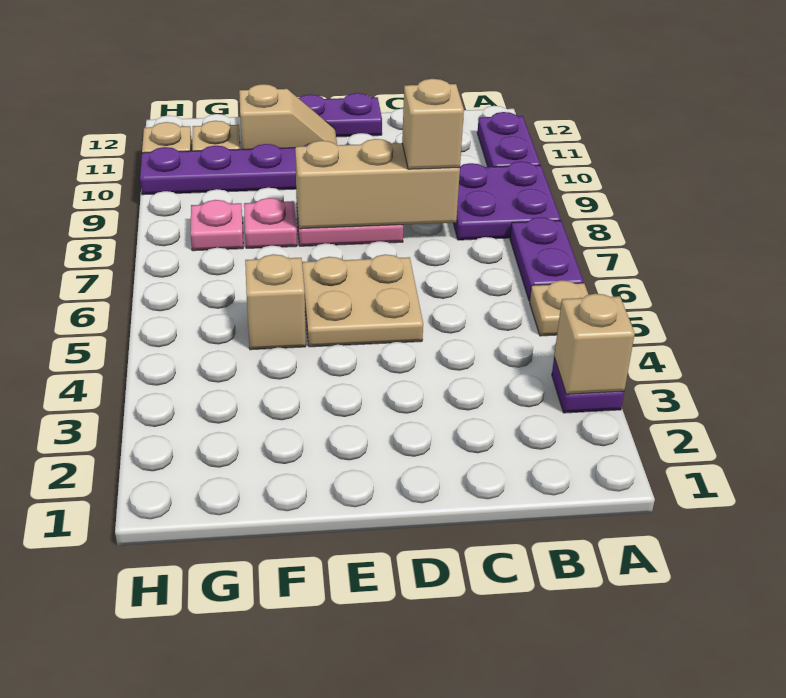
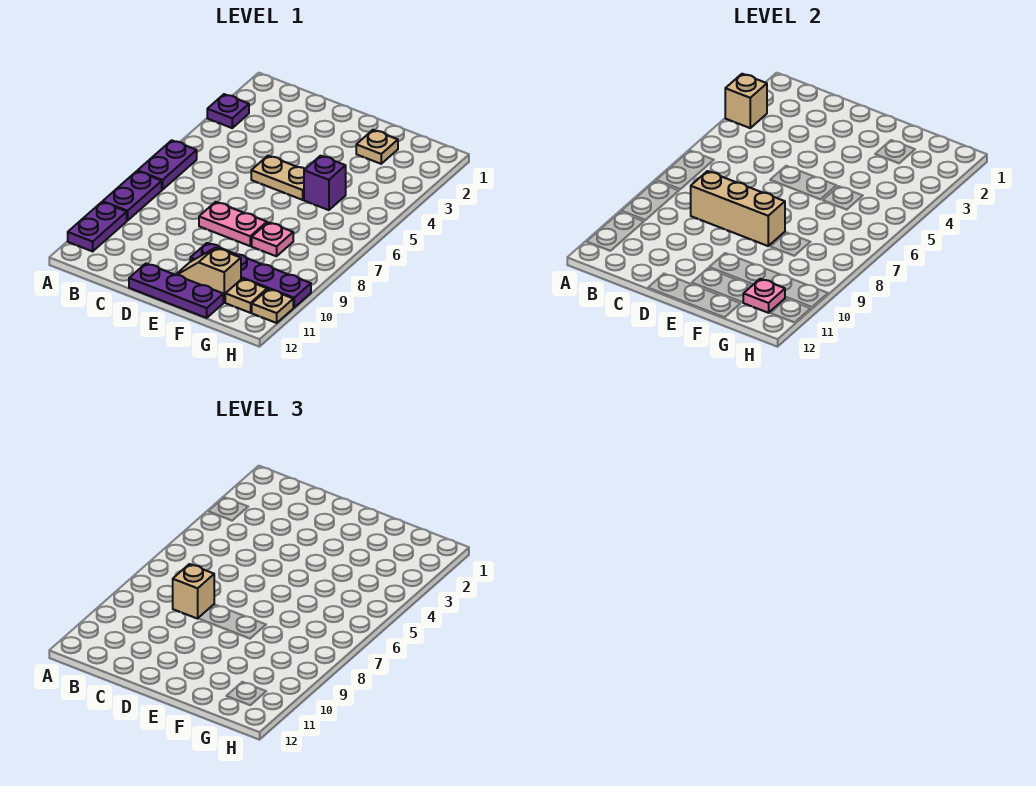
tan 1x1 plate [530,280,589,336] -> tan 1x1 plate moved to [356,130,398,164]
purple 2x2 plate [453,162,561,240] -> purple 1x2 plate [103,171,162,221]
tan 2x2 plate [302,254,423,347] -> tan 1x2 plate [251,156,305,200]
tan 1x1 brick [245,254,306,350] -> purple 1x1 brick [304,156,346,210]
pink 1x1 plate [190,200,243,251] -> pink 1x1 plate moved to [743,279,785,313]

